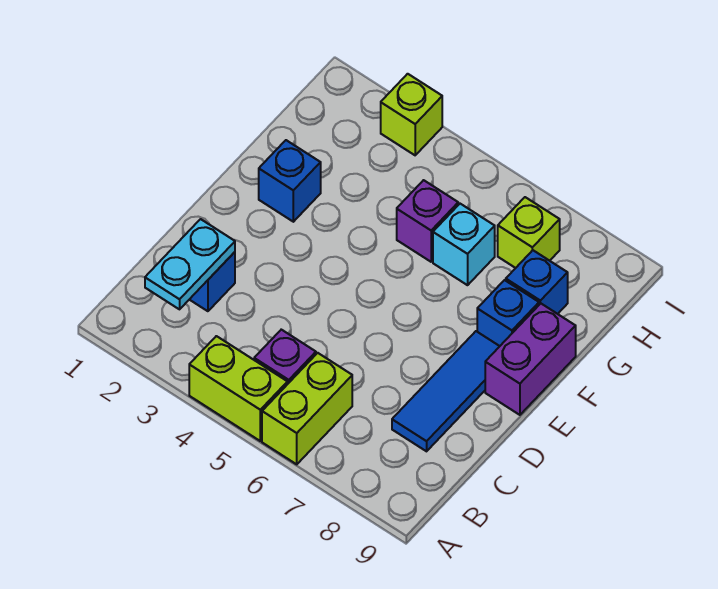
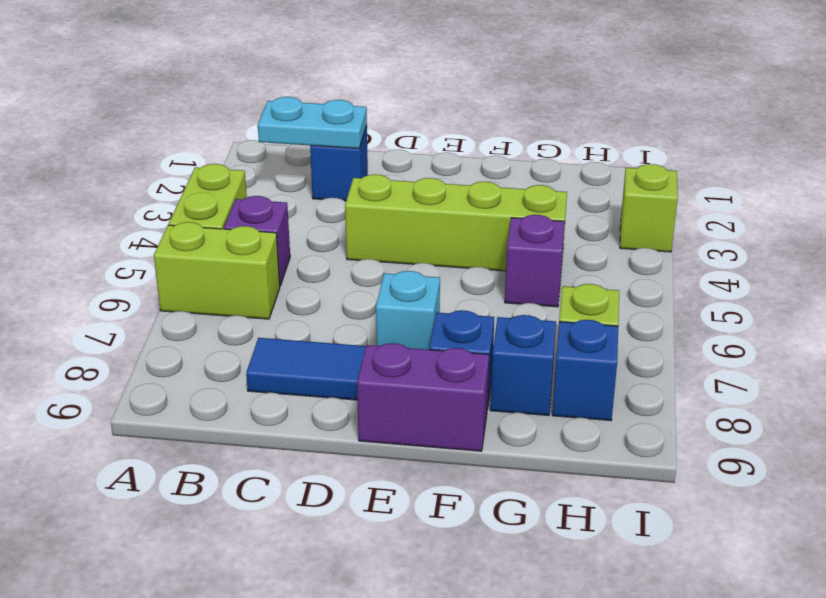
none -> lime 1x4 brick [345,174,567,271]
blue 1x1 brick [259,140,321,222] -> blue 1x1 brick moved to [552,320,618,421]
cyan 1x1 brick [433,204,495,285] -> cyan 1x1 brick moved to [376,271,440,350]

